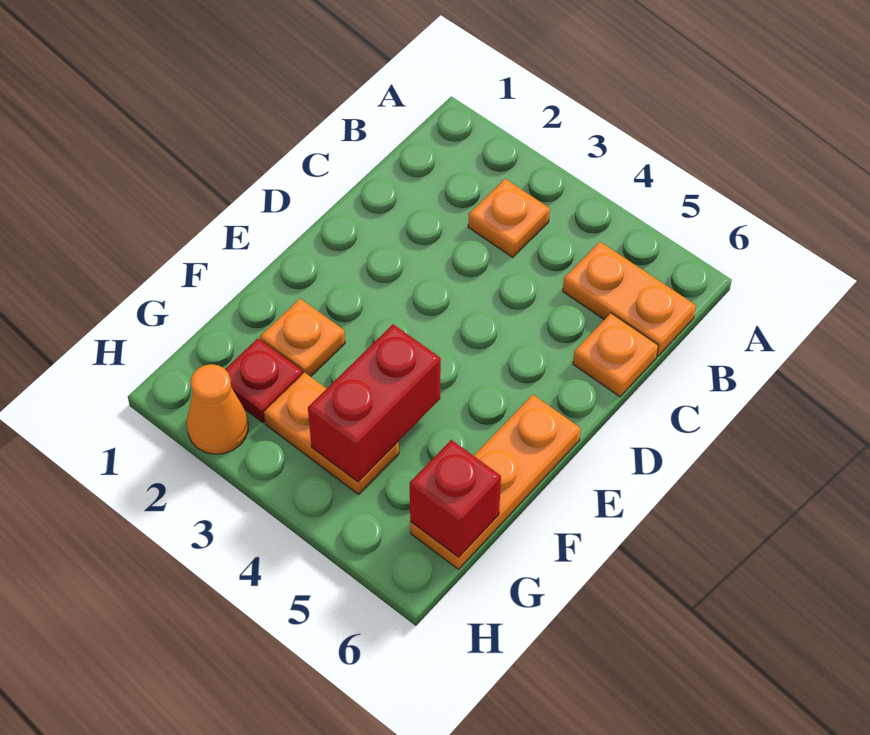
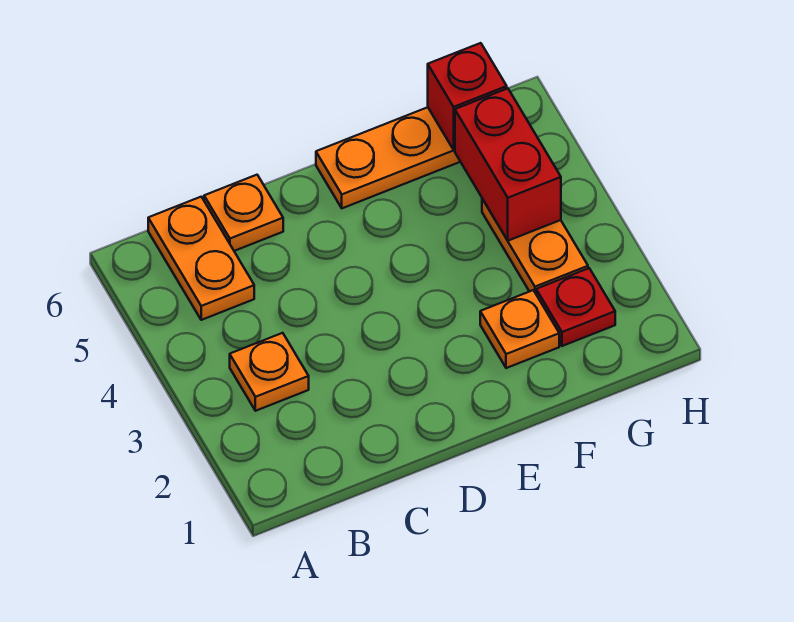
red 1x2 brick [308,324,441,482] -> red 1x2 brick turned to [455,88,561,241]
orange 1x1 cone [187,364,248,454] -> none

